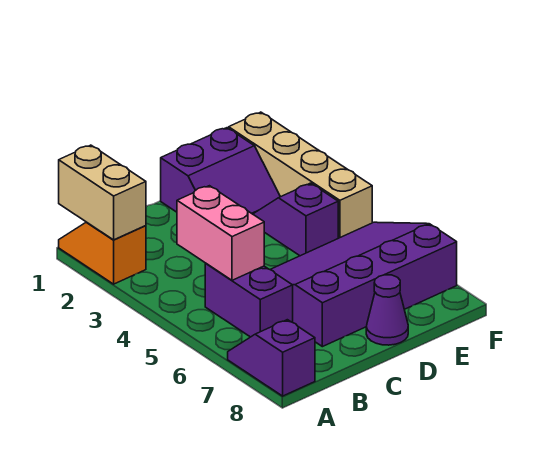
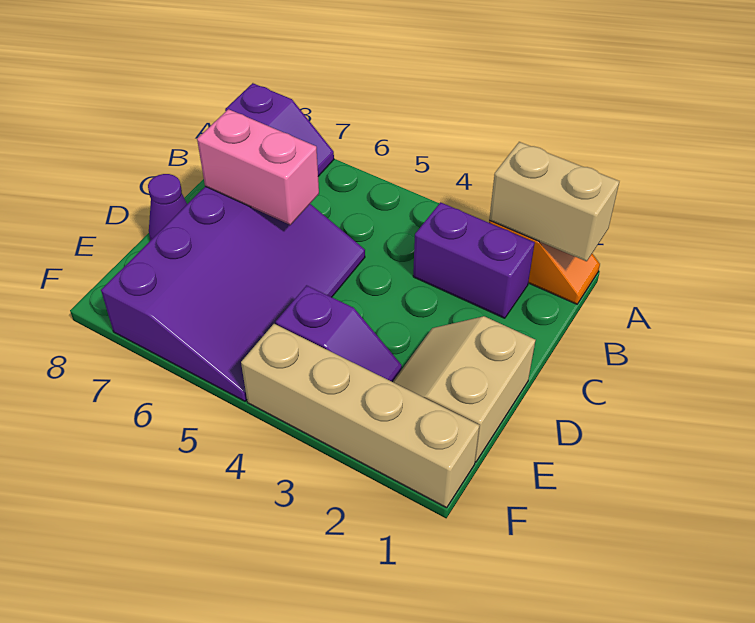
pink 1x2 brick [177,186,264,280] -> pink 1x2 brick moved to [197,109,319,225]
purple 1x2 brick [205,263,293,337] -> purple 1x2 brick moved to [413,202,535,318]
purple 2x2 slope [161,128,280,214] -> tan 2x2 slope [393,316,536,462]

